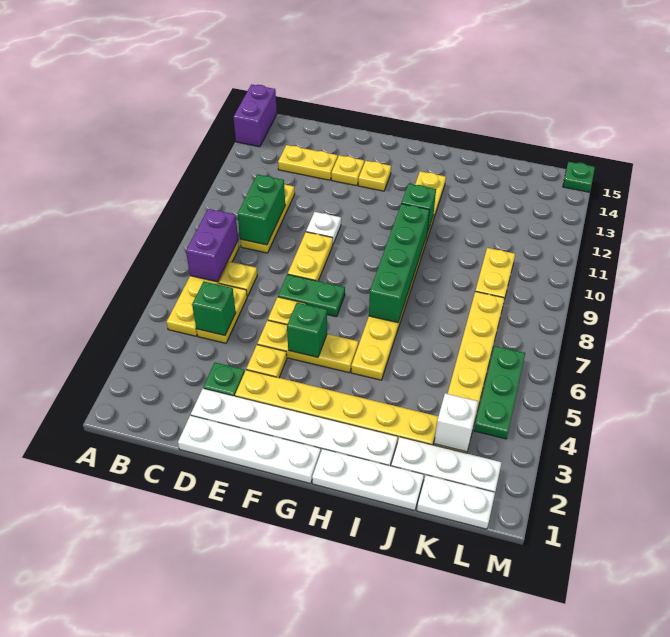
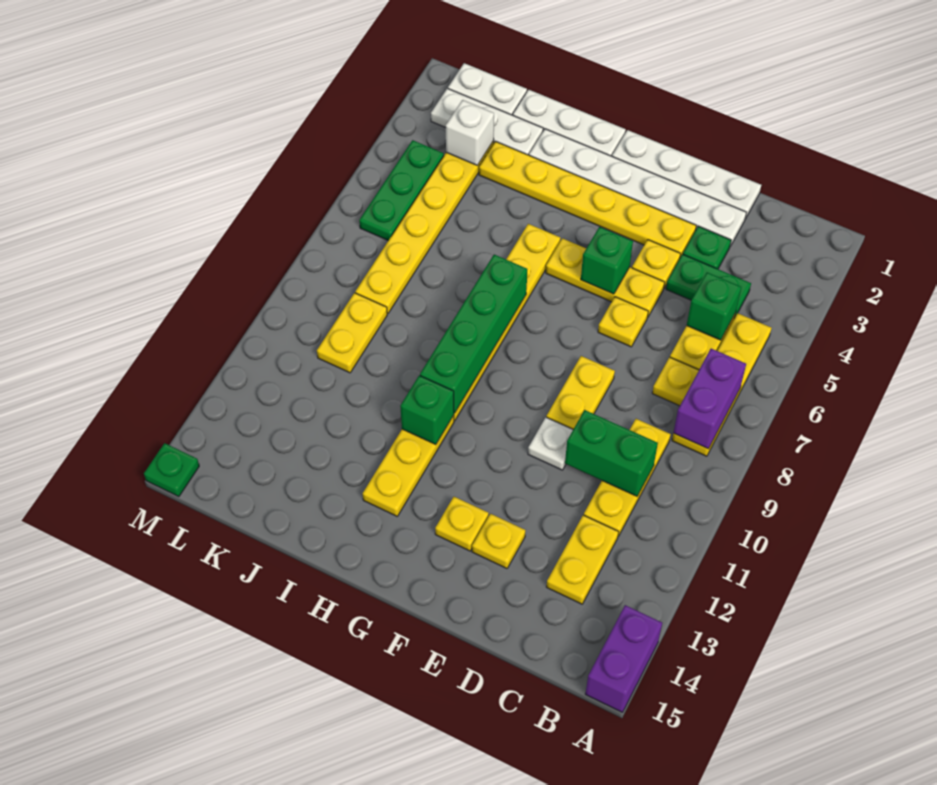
green 1x2 brick [237,174,285,245] -> green 1x2 brick turned to [565,410,658,496]
yellow 1x2 plate [278,145,338,180] -> yellow 1x2 plate turned to [547,515,619,604]
green 1x2 plate [278,274,345,317] -> green 1x2 plate moved to [666,254,751,316]

